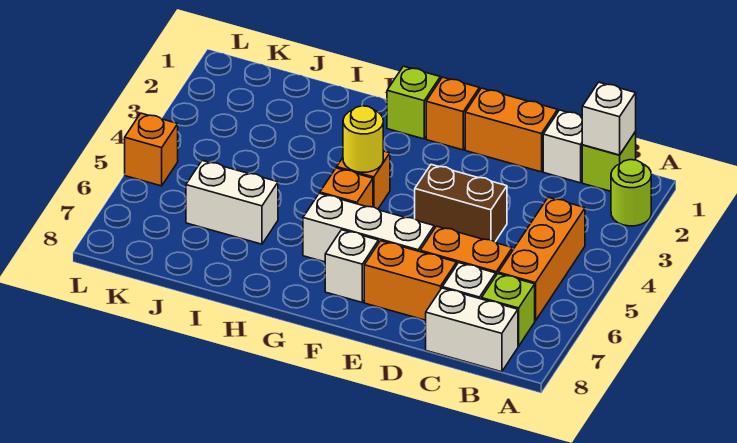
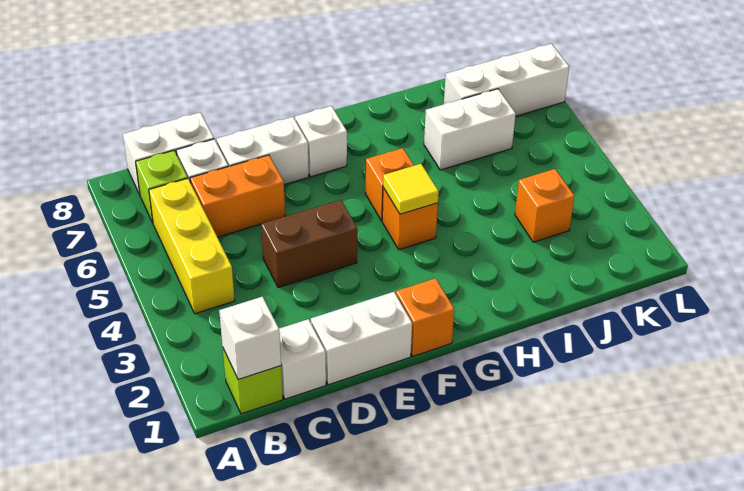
lime 1x1 round brick [611,160,651,226] -> none
orange 1x3 brick [498,197,585,321] -> yellow 1x3 brick [149,178,235,314]
orange 1x2 brick [465,88,558,172] -> white 1x2 brick [311,292,412,385]
orange 1x2 brick [364,241,457,320] -> white 1x2 brick [217,117,309,185]
white 1x3 brick [303,193,434,262] -> white 1x3 brick moved to [444,44,569,116]
lime 1x1 brick [387,66,440,139] -> none
yellow 1x1 round brick [343,106,383,172] -> yellow 1x1 tile [383,164,439,214]
orange 1x1 brick [125,113,178,186] -> orange 1x1 brick moved to [515,169,574,242]

